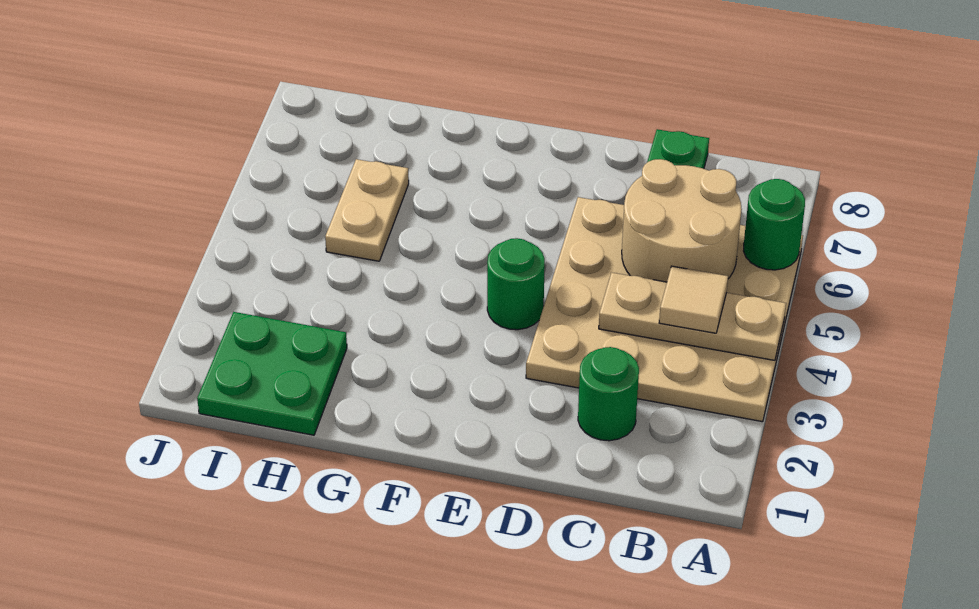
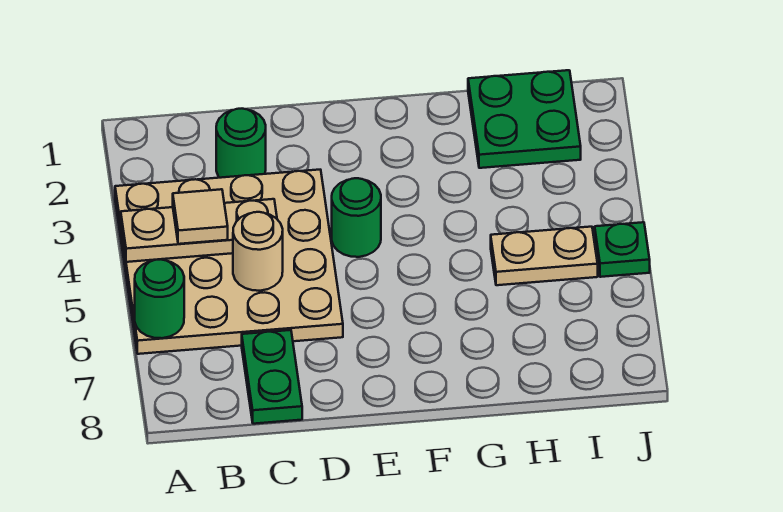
tan 2x2 round brick [622,159,742,282] -> tan 1x1 round brick [233,212,283,291]
tan 1x2 plate [325,159,409,261] -> tan 1x2 plate turned to [491,227,598,285]
none -> green 1x1 plate [595,222,650,277]

